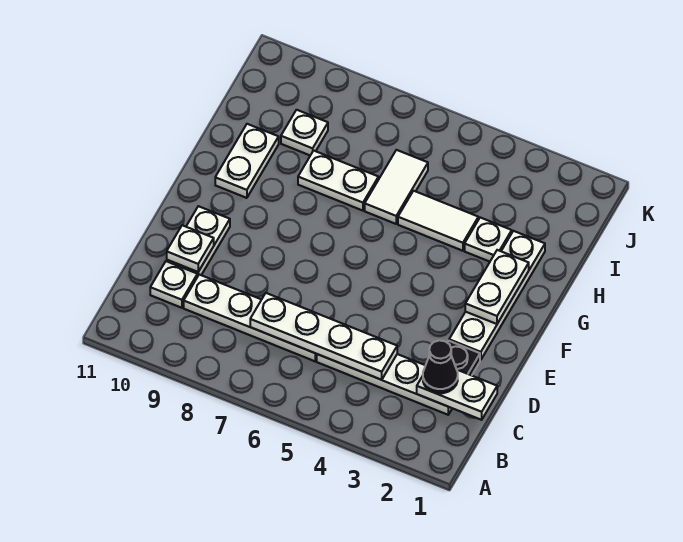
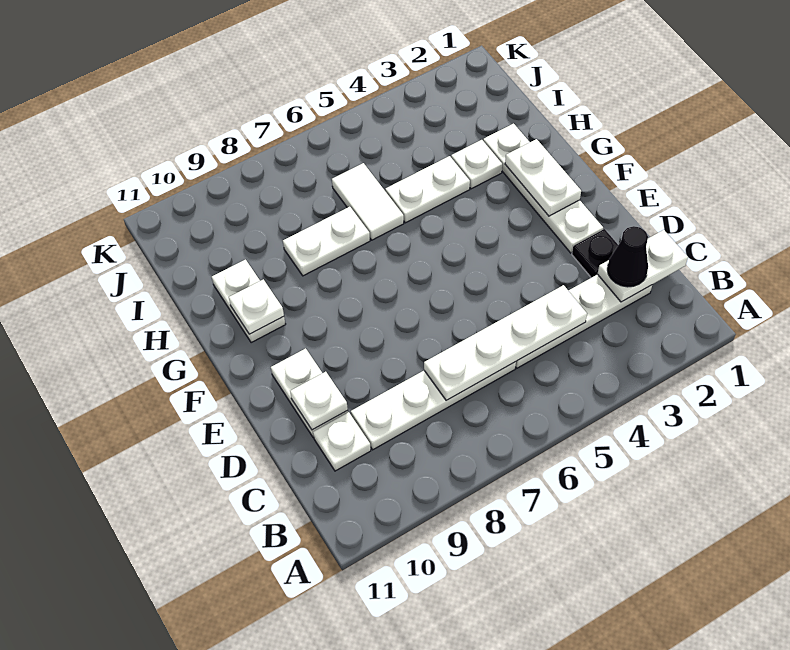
white 1x2 tile [398,191,478,251] -> white 1x2 plate [385,156,470,223]
white 1x1 plate [281,110,328,155] -> white 1x1 plate moved to [229,279,284,334]

